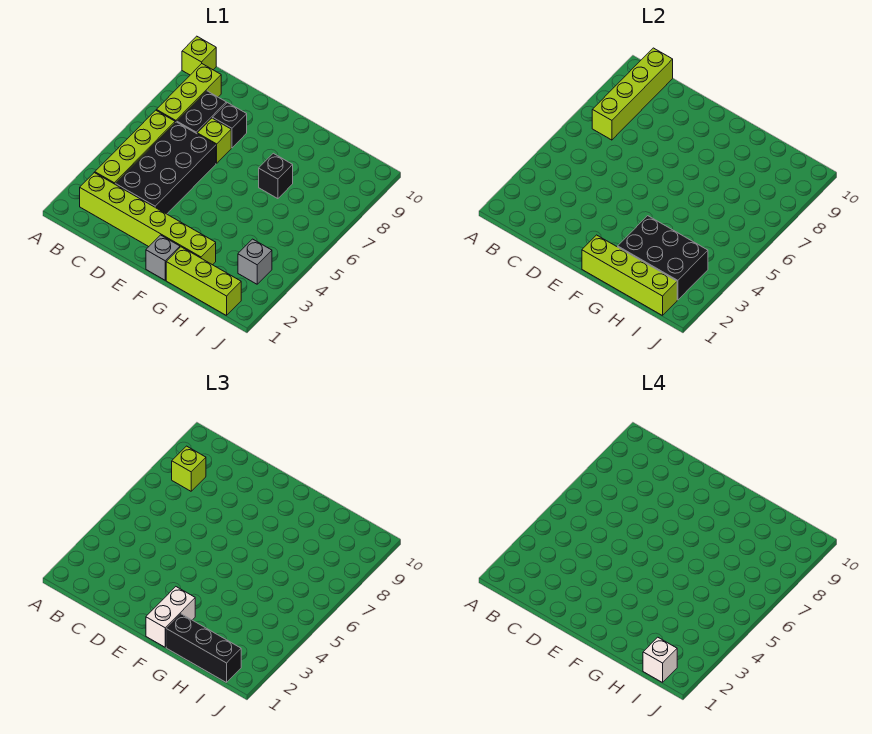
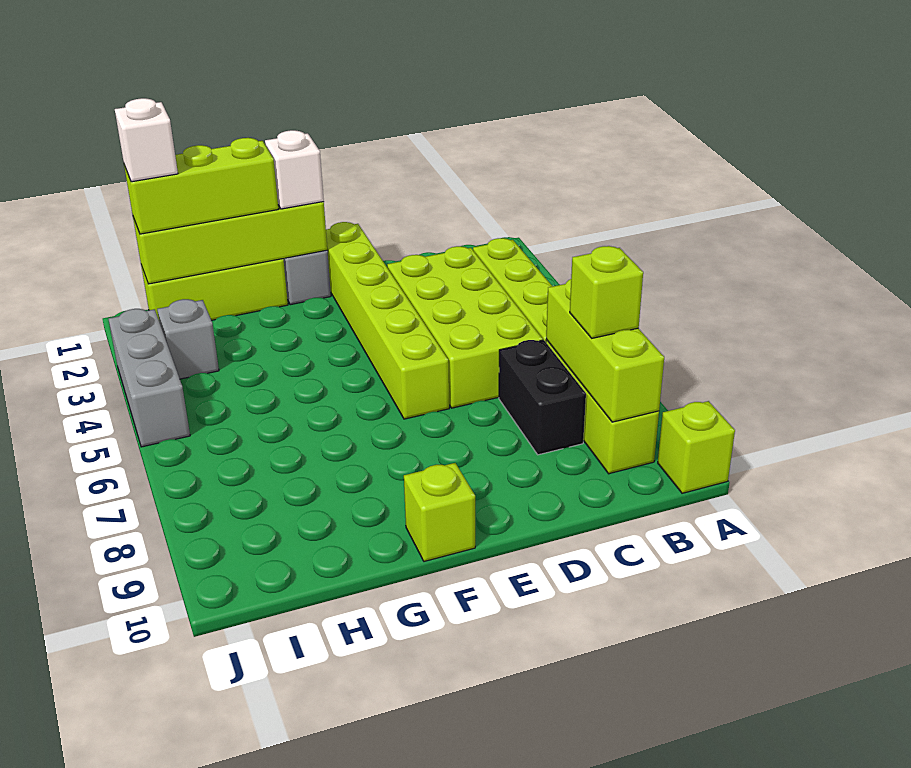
lime 1x6 brick [80,173,216,265] -> lime 1x6 brick turned to [326,222,449,419]
lime 1x4 brick [592,48,673,140] -> lime 1x3 brick [546,279,664,422]
black 2x4 brick [115,122,216,214] -> lime 2x4 brick [387,246,543,408]
lime 1x1 brick [197,118,231,163] -> lime 1x1 brick moved to [404,463,475,562]
black 1x1 brick [213,103,247,148] -> none
white 1x2 brick [146,587,195,647] -> white 1x1 brick [265,130,324,209]
black 1x3 brick [166,614,241,683] -> lime 1x3 brick [124,138,278,234]
black 2x3 brick [618,216,708,300] -> none
black 1x1 brick [259,153,293,199] -> none
none -> grey 1x3 brick [108,309,190,447]

